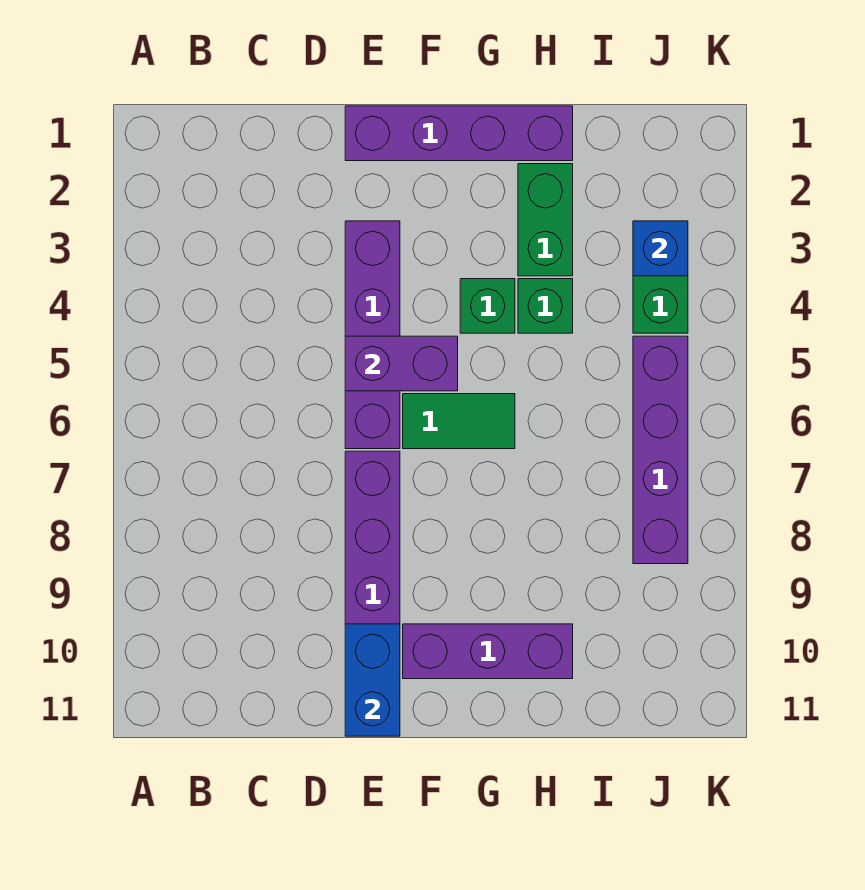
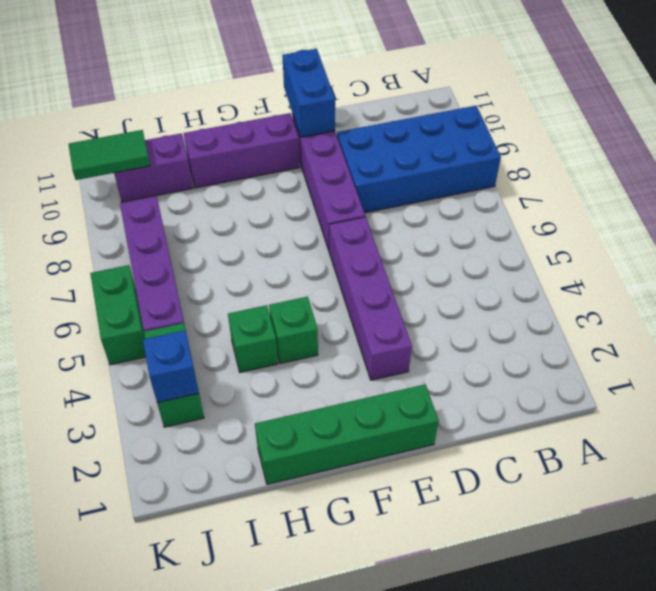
none -> blue 2x4 brick [337,106,501,213]
purple 1x4 brick [345,106,573,161] -> green 1x4 brick [255,384,439,484]
purple 1x2 brick [345,336,458,391] -> purple 1x2 brick moved to [114,133,193,202]
green 1x2 tile [403,394,515,449] -> green 1x2 tile moved to [69,130,150,180]
green 1x2 brick [518,164,573,276] -> green 1x2 brick moved to [90,265,146,365]

